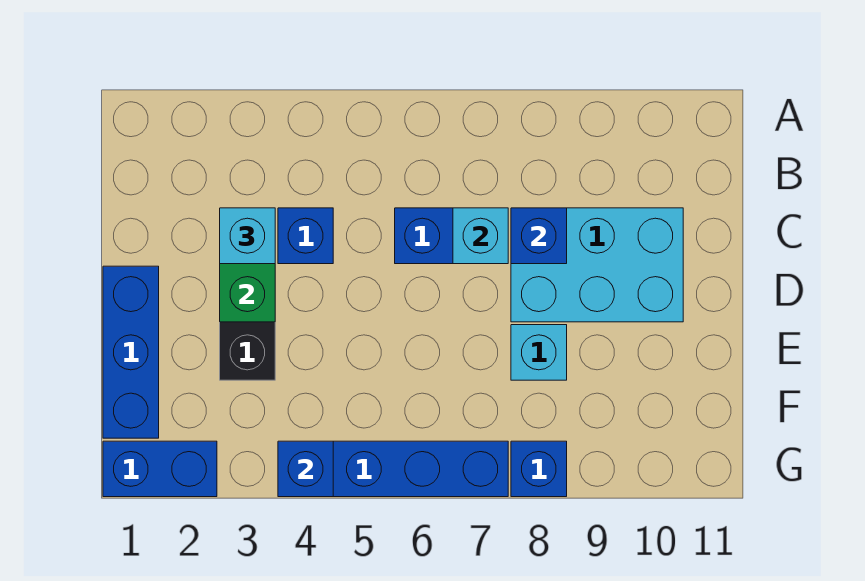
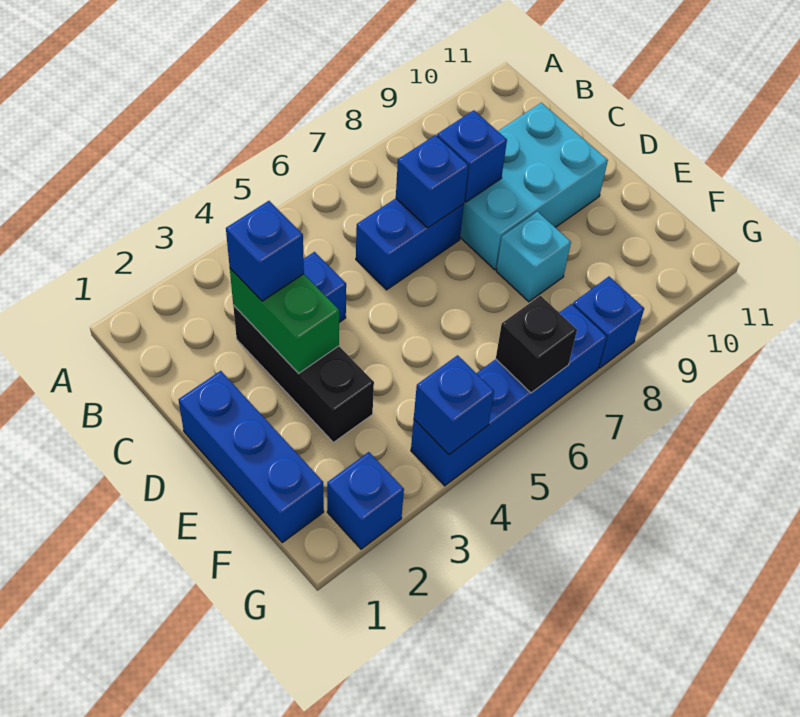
cyan 1x1 brick [220,208,275,264] -> blue 1x1 brick [226,201,304,301]
cyan 1x1 brick [453,208,508,264] -> blue 1x1 brick [396,135,468,228]
blue 1x2 brick [103,441,217,497] -> blue 1x1 brick [327,452,404,549]
none -> black 1x1 brick [496,296,577,393]

